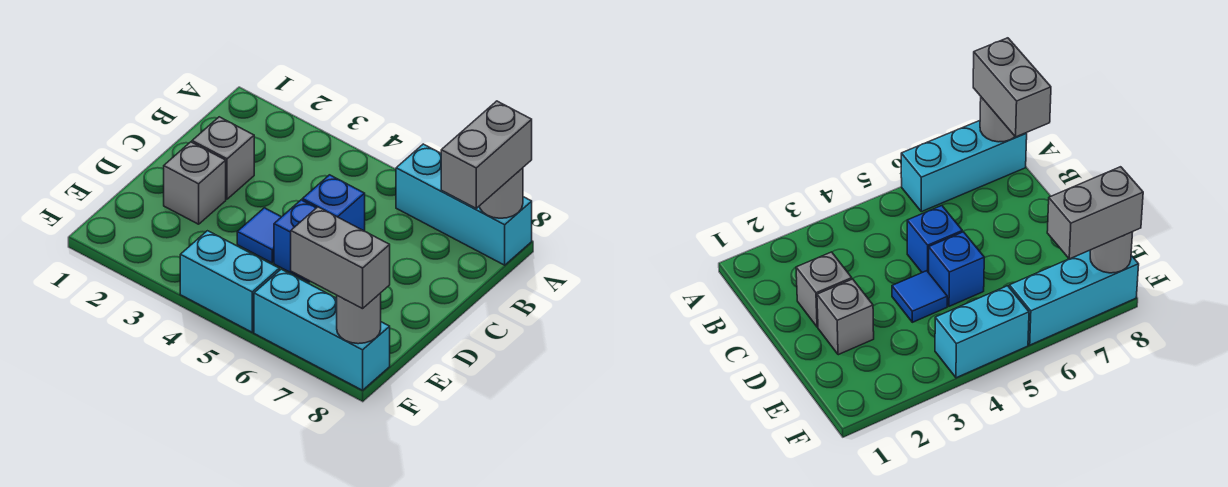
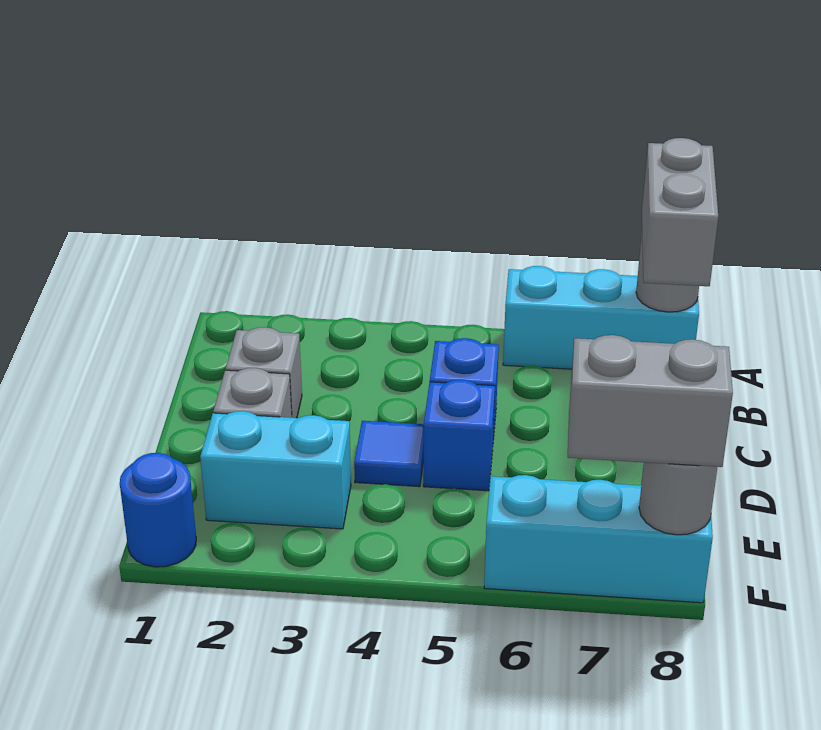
none -> blue 1x1 round brick [120,453,196,567]
cyan 1x2 brick [180,231,279,332] -> cyan 1x2 brick moved to [200,411,351,529]

